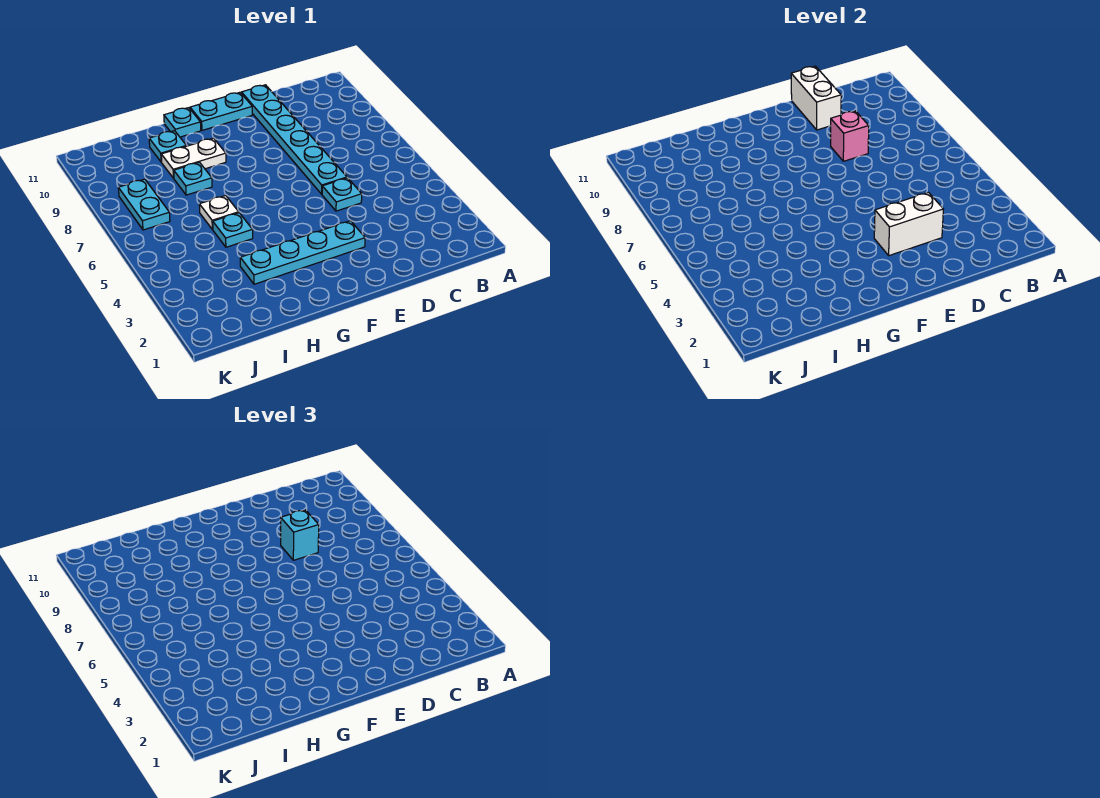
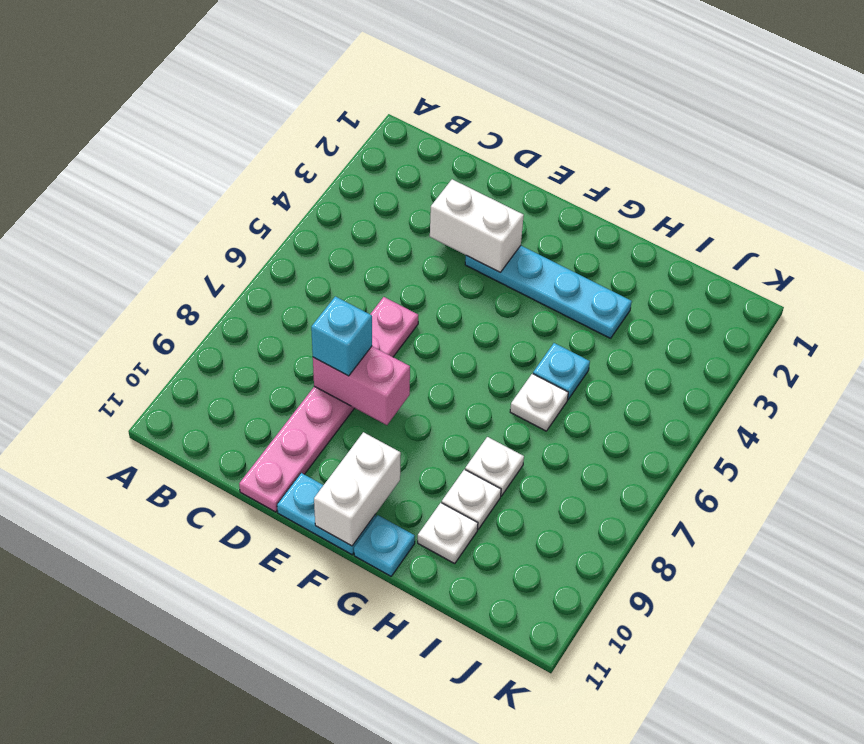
cyan 1x1 plate [322,178,362,211] -> none
cyan 1x6 plate [241,85,347,194] -> pink 1x6 plate [239,297,418,512]
pink 1x1 brick [831,111,869,161] -> pink 1x2 brick [313,346,410,425]
white 1x2 brick [791,66,841,130] -> white 1x2 brick moved to [314,432,401,546]
white 1x2 plate [161,138,226,178] -> white 1x1 plate [442,469,501,529]
cyan 1x1 plate [174,162,212,195] -> white 1x1 plate [465,437,524,496]
cyan 1x1 plate [149,131,186,162] -> white 1x1 plate [418,503,478,564]
cyan 1x2 plate [118,179,170,230] -> none

